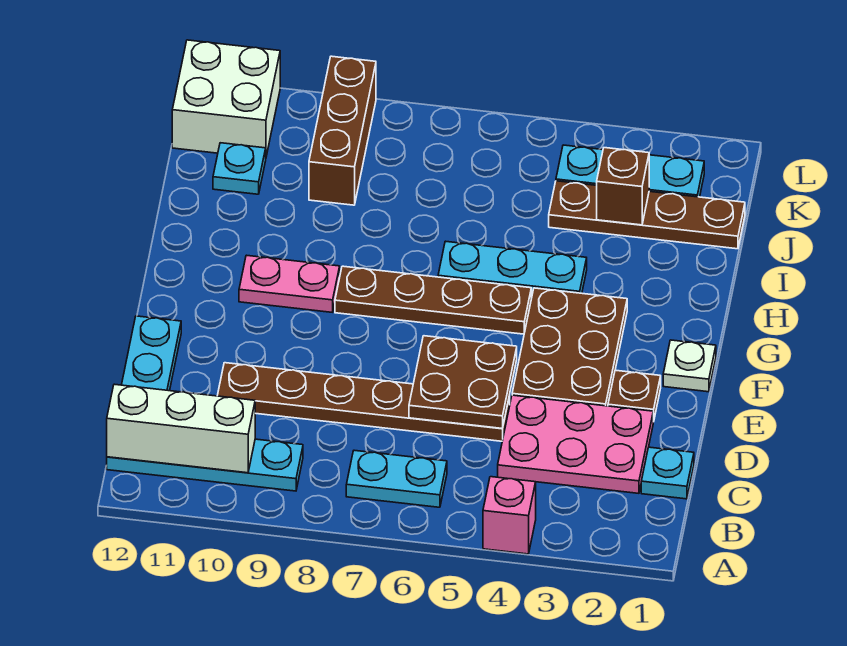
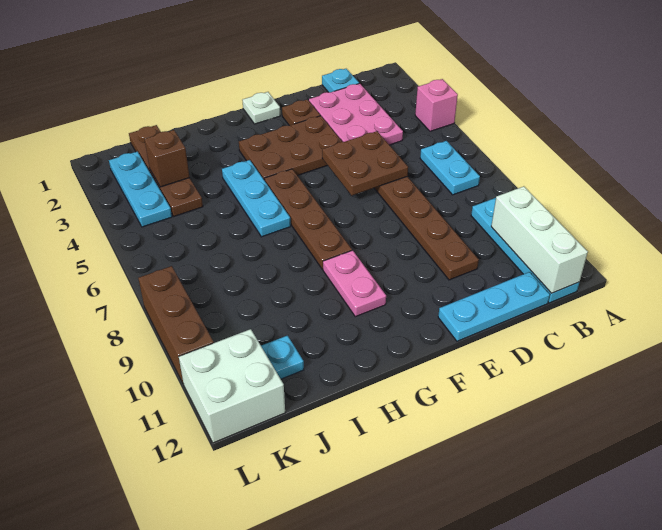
brown 1x3 brick [309,56,376,205] -> brown 1x3 brick turned to [138,266,214,383]

